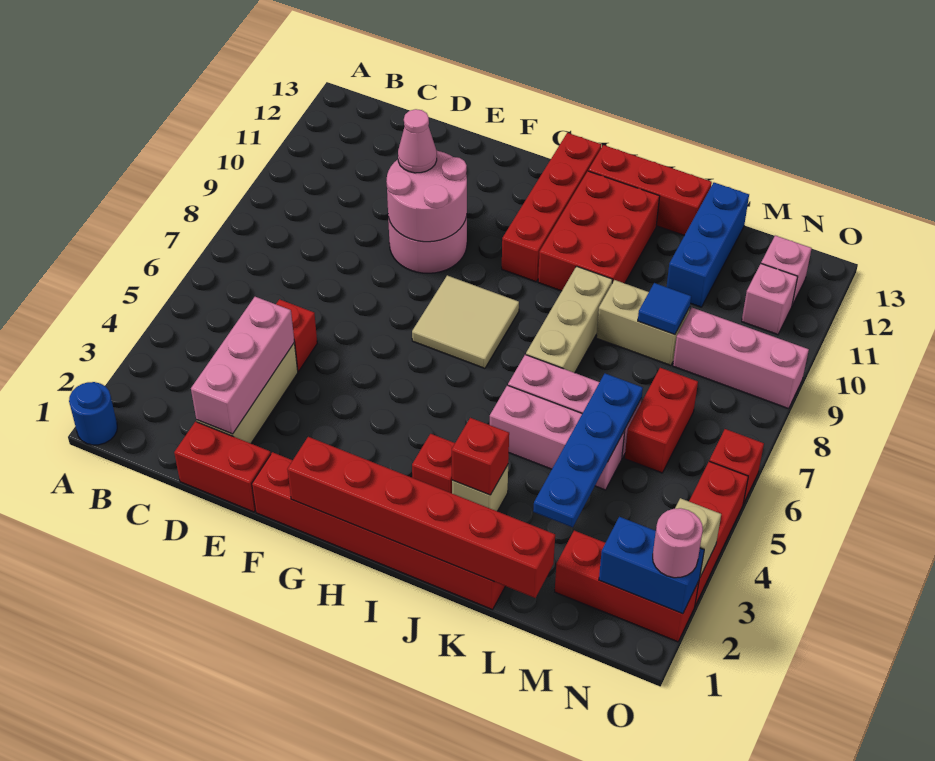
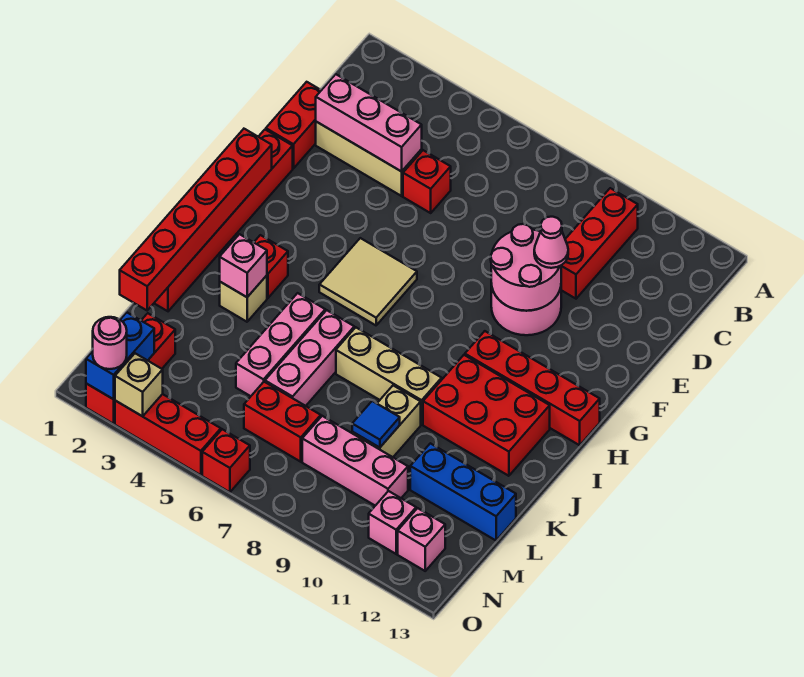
blue 1x1 round brick [69,382,117,445] -> none
tan 2x2 tile [412,275,519,368] -> tan 2x2 tile moved to [319,238,417,325]
red 1x3 brick [588,145,712,236] -> red 1x3 brick moved to [561,188,638,299]
red 1x1 brick [452,418,509,495] -> pink 1x1 brick [220,234,267,297]
blue 1x4 plate [533,374,643,527] -> none
pink 1x3 brick [673,308,809,409] -> pink 1x3 brick turned to [302,416,408,506]

